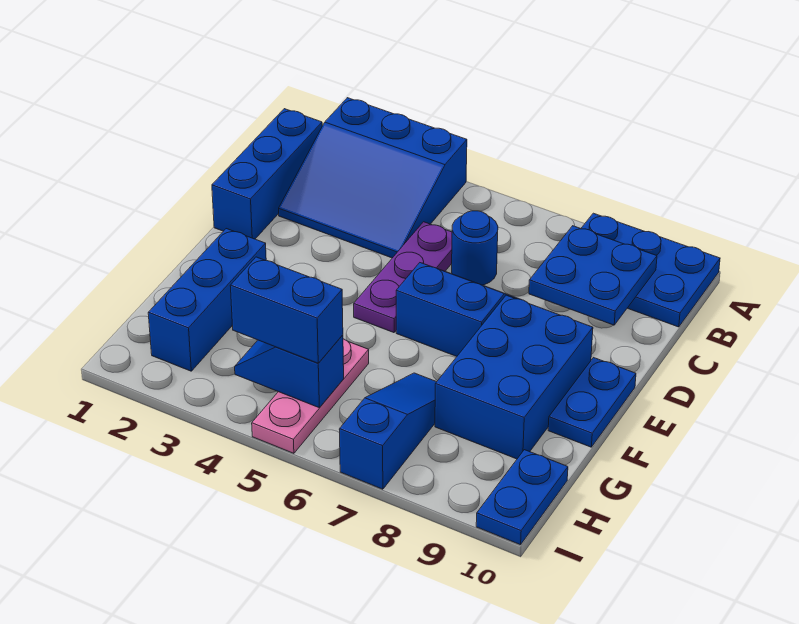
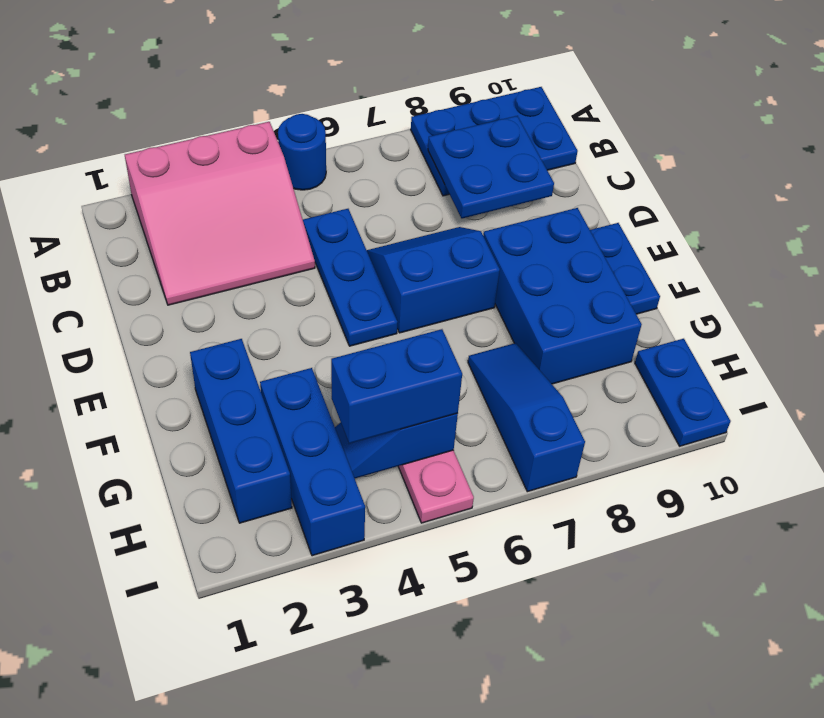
blue 3x3 slope [279,98,467,258] -> pink 3x3 slope [125,122,315,305]
blue 1x3 brick [212,109,322,239] -> blue 1x3 brick moved to [260,368,365,556]
purple 1x3 plate [354,222,452,333] -> blue 1x3 plate [303,209,397,346]
blue 1x1 round brick [452,211,498,285] -> blue 1x1 round brick moved to [278,114,326,190]

